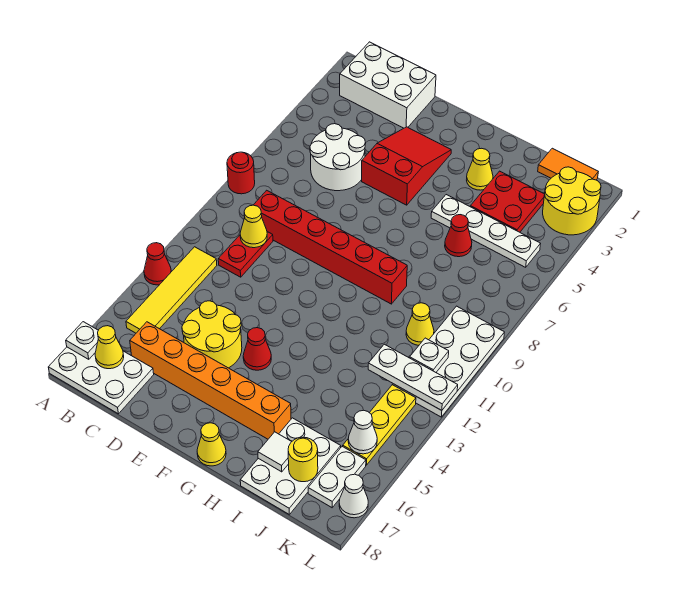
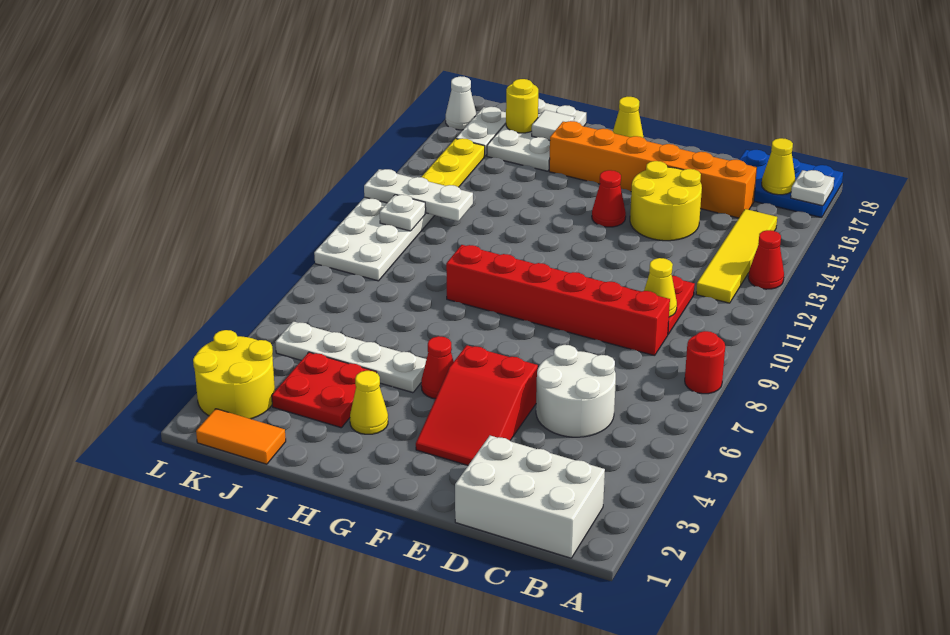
white 2x3 plate [48,347,154,414] -> blue 2x3 plate [739,150,843,218]
red 1x1 cone [445,215,472,257] -> red 1x1 cone moved to [421,336,454,399]
yellow 1x1 cone [406,303,434,345] -> none
white 1x1 cone [348,410,377,454] -> none

